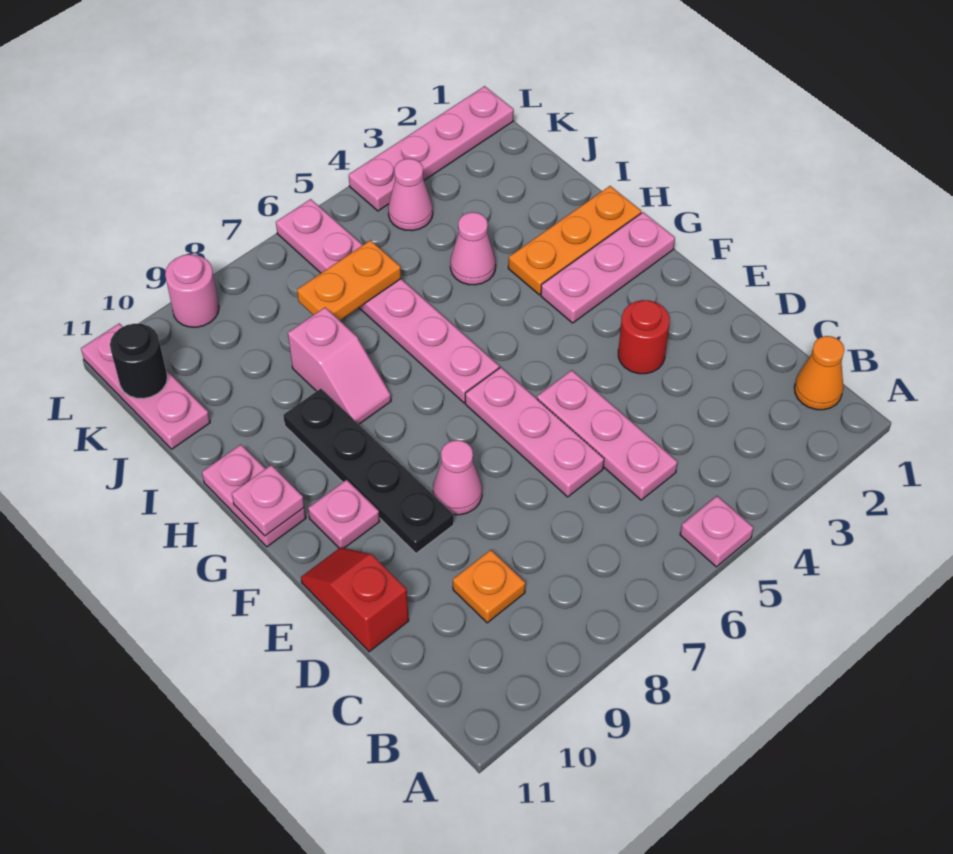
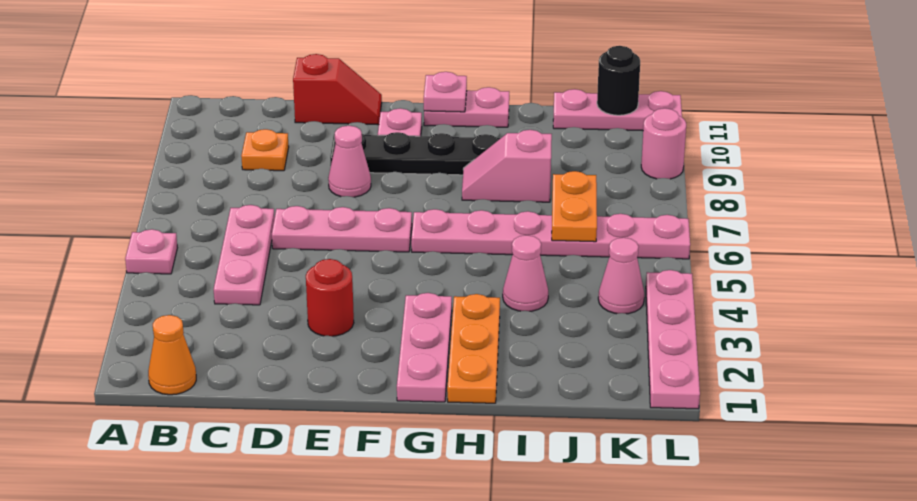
pink 1x3 plate [537,370,678,500] -> pink 1x3 plate turned to [214,205,275,305]

